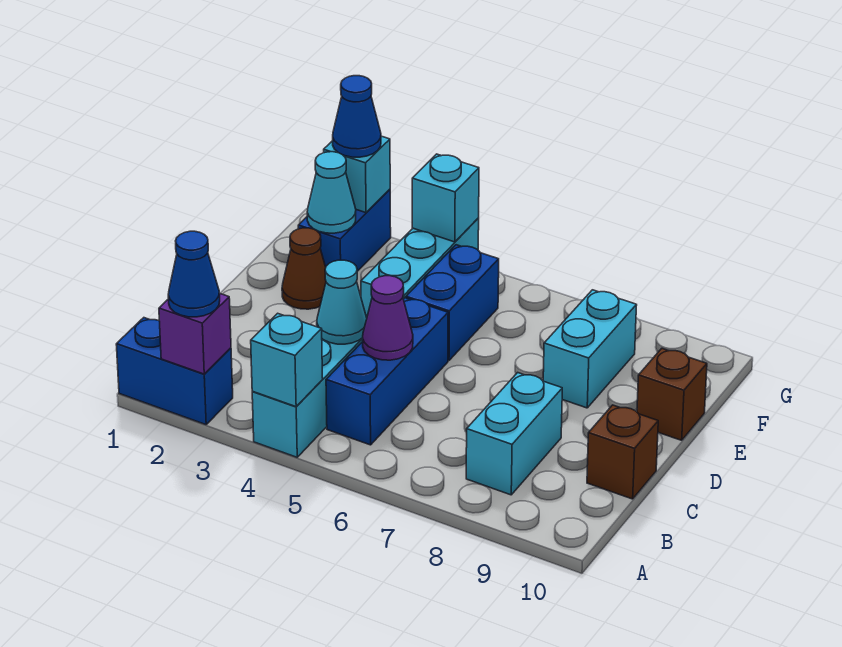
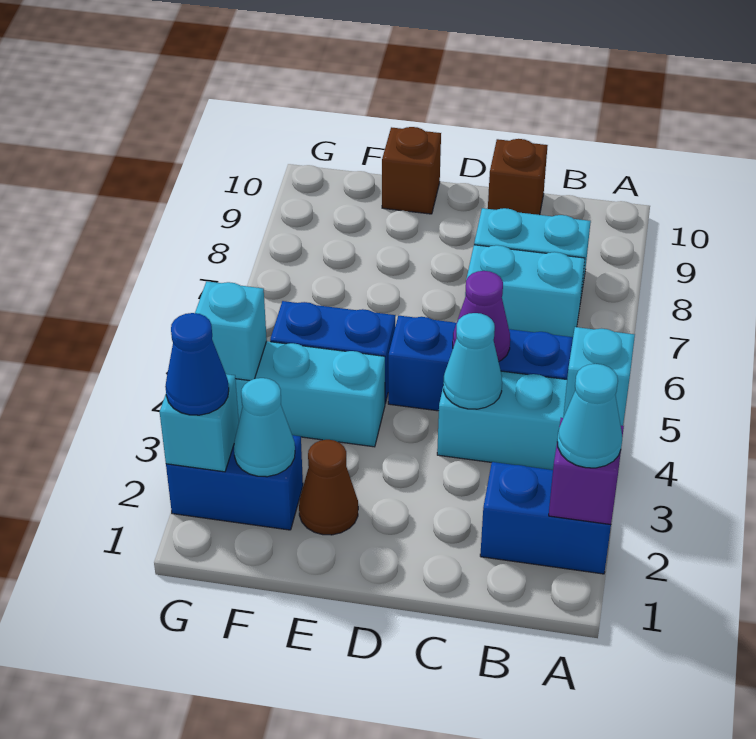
blue 1x2 brick [116,318,233,425] -> blue 1x2 brick turned to [480,462,611,574]
blue 1x1 cone [168,231,220,317] -> cyan 1x1 cone [557,364,622,468]
cyan 1x2 brick [543,290,637,408] -> cyan 1x2 brick moved to [465,245,585,337]

